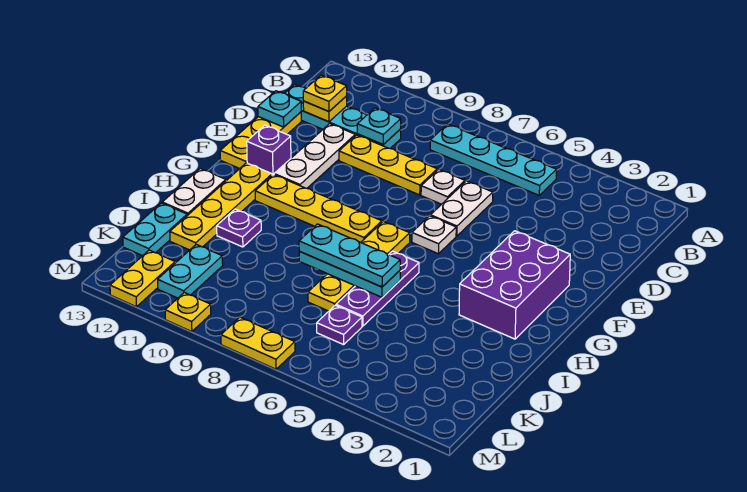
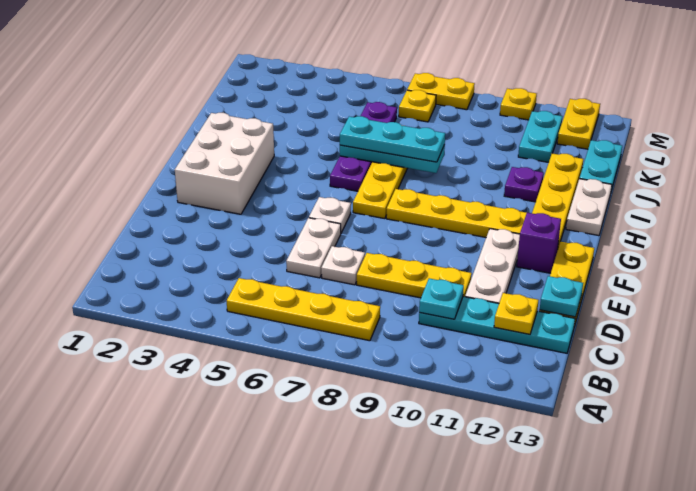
cyan 1x4 plate [430,124,557,195] -> yellow 1x4 plate [227,278,380,341]
yellow 1x1 plate [303,75,347,111] -> yellow 1x1 plate moved to [399,90,436,122]
purple 2x3 brick [459,231,570,339] -> white 2x3 brick [175,113,274,214]

